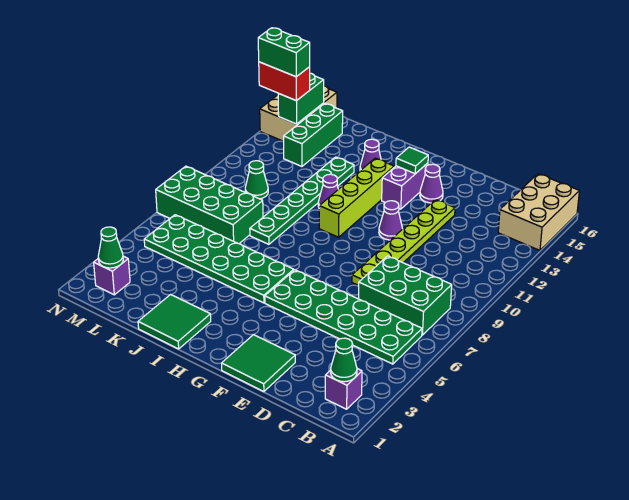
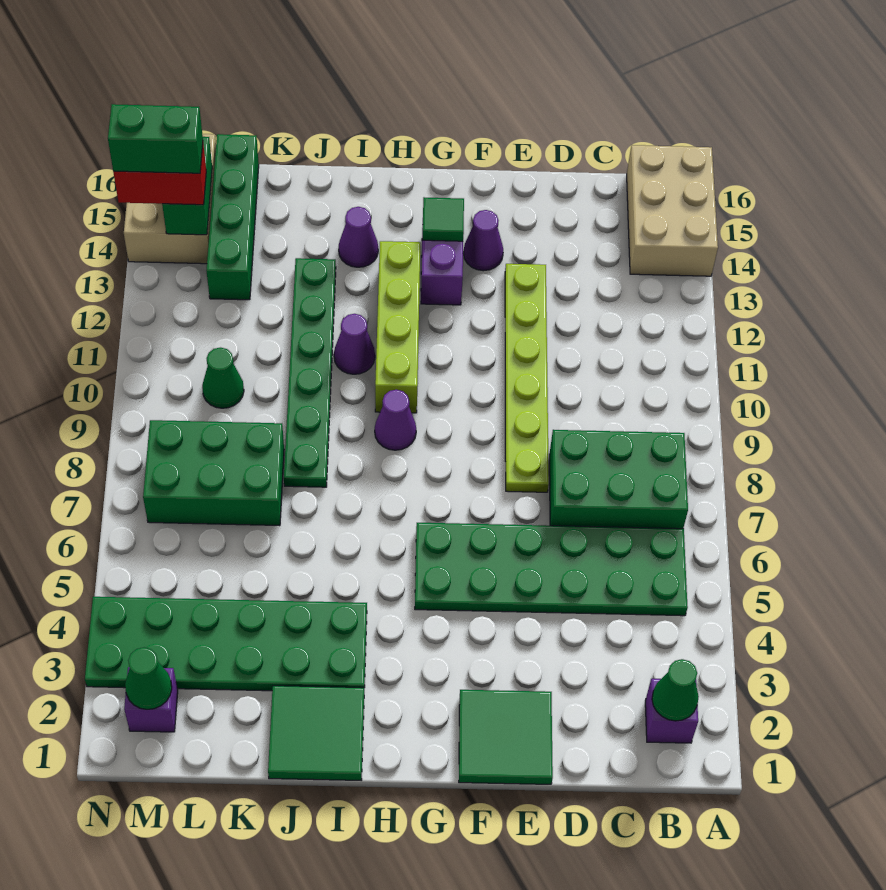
purple 1x1 cone [379,201,403,240] -> purple 1x1 cone moved to [375,390,416,450]
green 2x6 plate [144,215,294,303] -> green 2x6 plate moved to [85,597,367,691]
green 2x4 brick [156,166,263,244] -> green 2x3 brick [143,420,284,526]
green 1x3 brick [283,103,343,166] -> green 1x4 brick [206,134,259,300]

